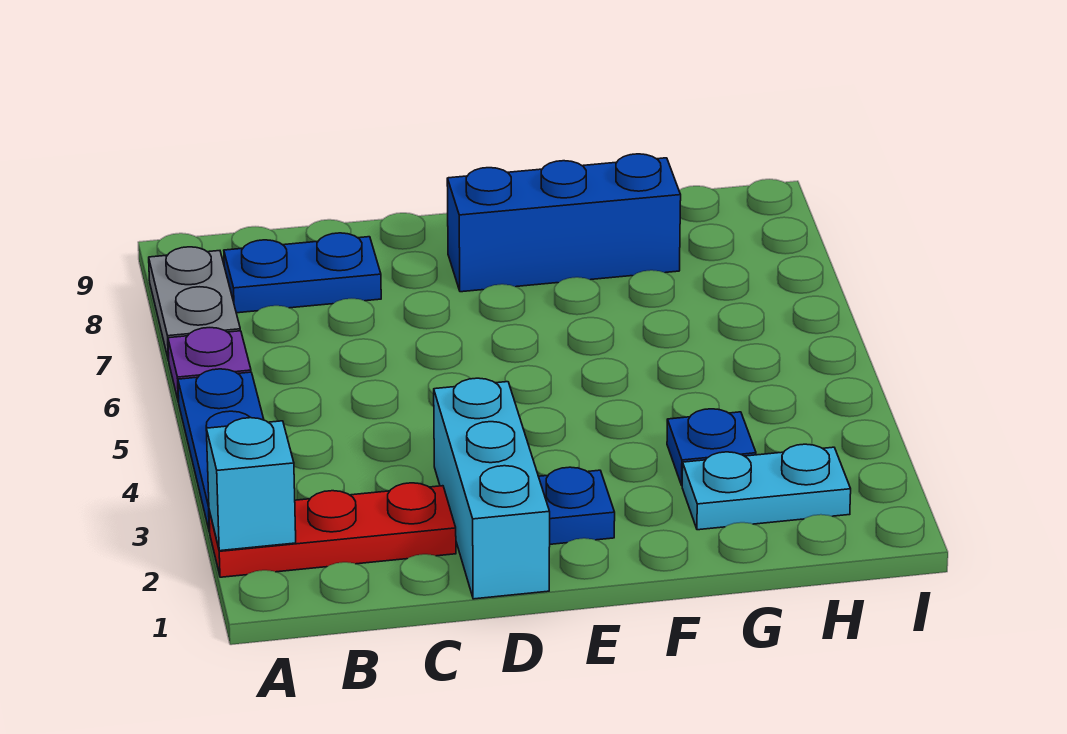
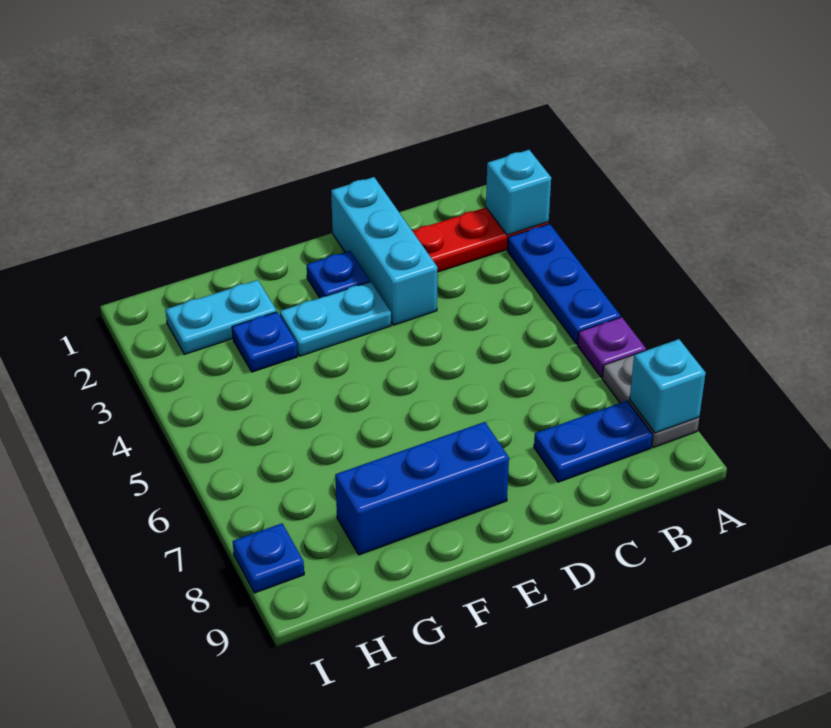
none -> cyan 1x1 brick [630,339,706,433]
none -> cyan 1x2 plate [280,282,391,356]
none -> blue 1x1 plate [233,523,304,593]

